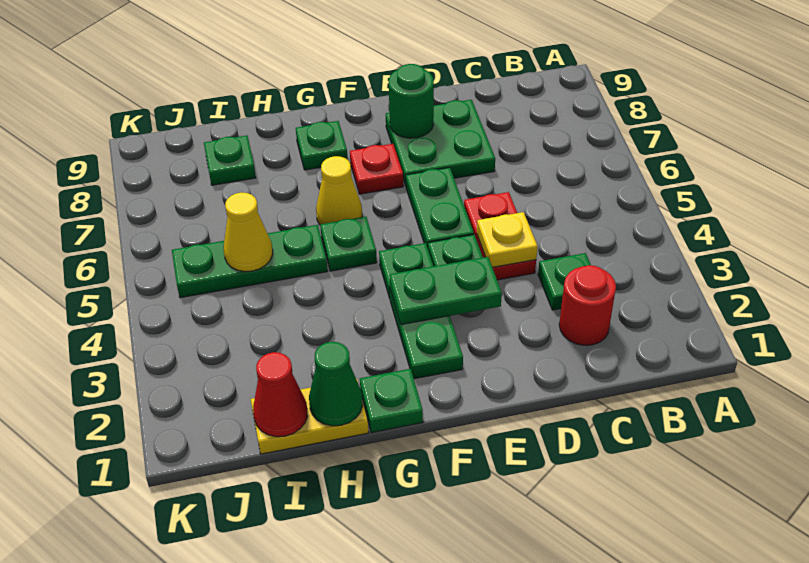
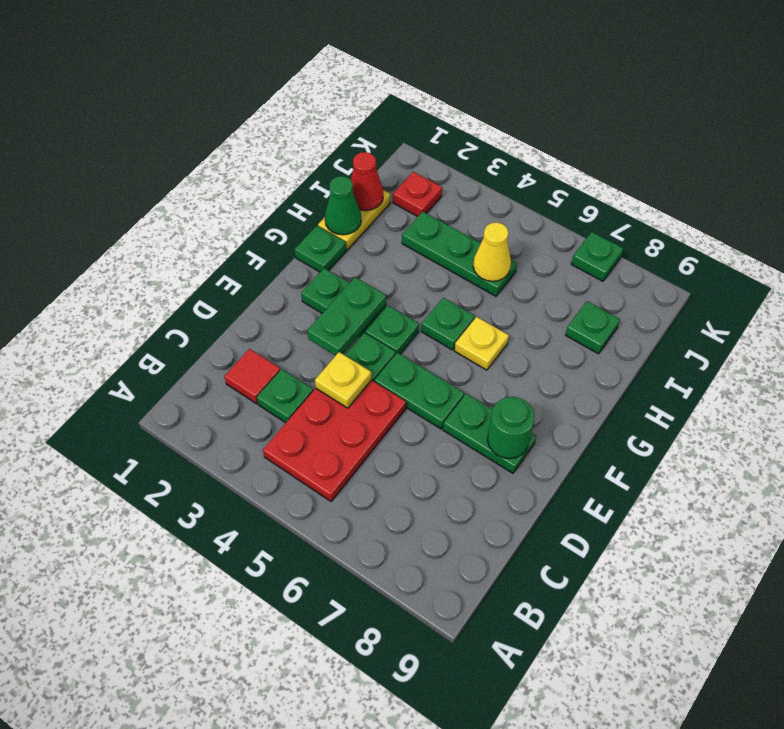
red 1x1 round brick [559,265,616,345] -> red 1x1 tile [224,349,280,404]
red 1x2 plate [464,192,536,280] -> red 2x3 plate [263,380,406,501]
green 2x2 plate [386,100,495,186] -> green 1x2 plate [443,394,536,473]
red 1x1 plate [350,144,403,194] -> red 1x1 plate moved to [393,172,442,216]
yellow 1x1 cone [316,156,362,225] -> yellow 1x1 plate [455,317,509,370]
green 1x1 plate [296,121,348,170] -> green 1x1 plate moved to [571,232,624,281]
green 1x3 plate [172,225,328,298] -> green 1x3 plate turned to [402,212,517,296]

